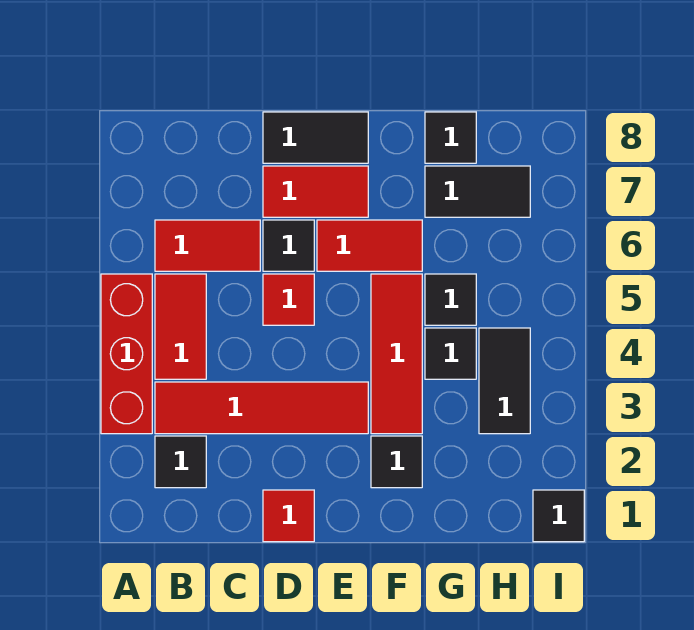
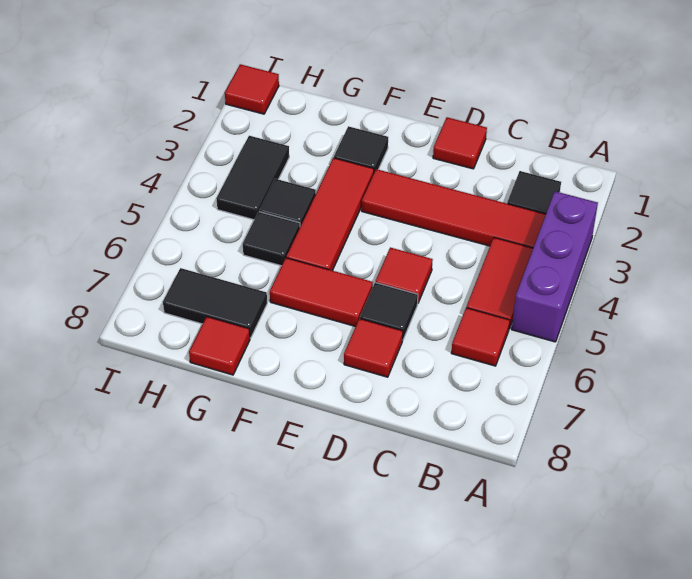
red 1x3 brick [101,274,152,434] -> purple 1x3 brick [512,191,598,342]
red 1x2 tile [155,220,260,271] -> red 1x1 tile [452,308,510,366]
red 1x2 tile [263,166,368,217] -> red 1x1 tile [344,319,403,377]
black 1x2 tile [263,112,368,163] -> none
black 1x1 tile [425,112,476,163] -> red 1x1 tile [189,317,250,375]
black 1x1 tile [533,490,584,542] -> red 1x1 tile [225,64,279,114]

